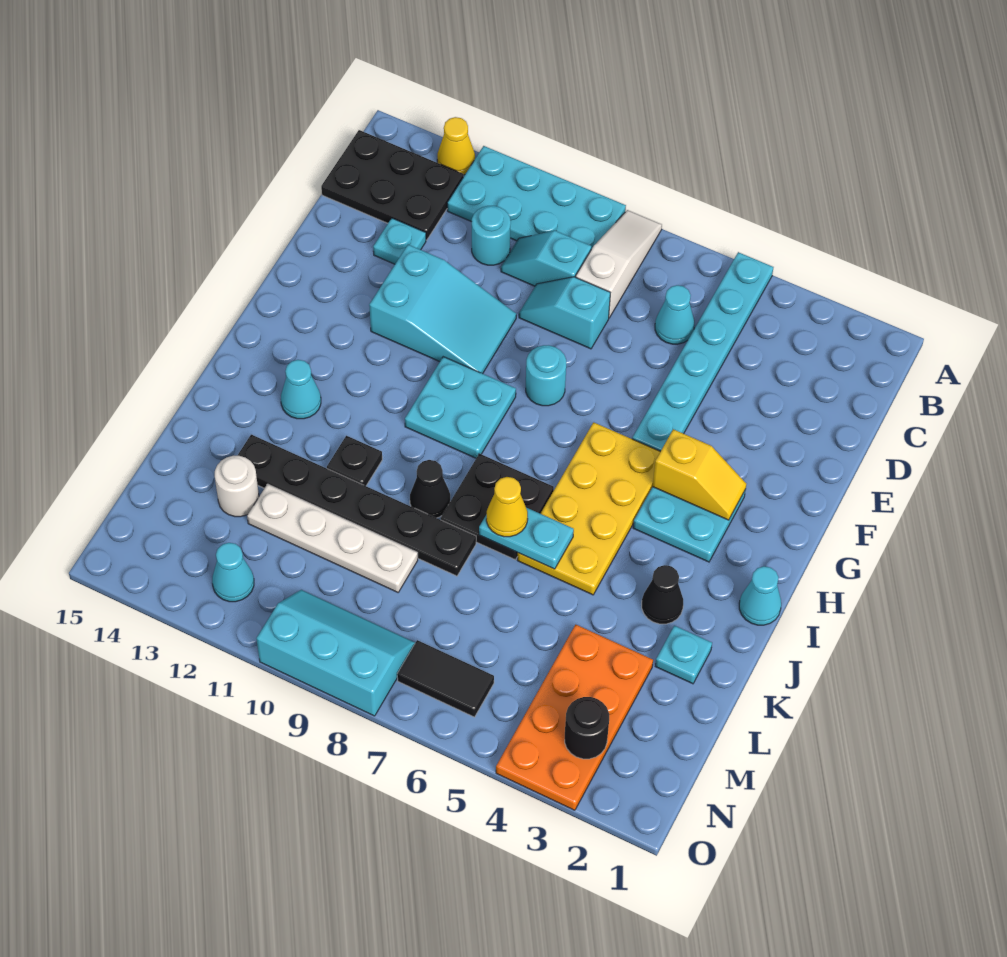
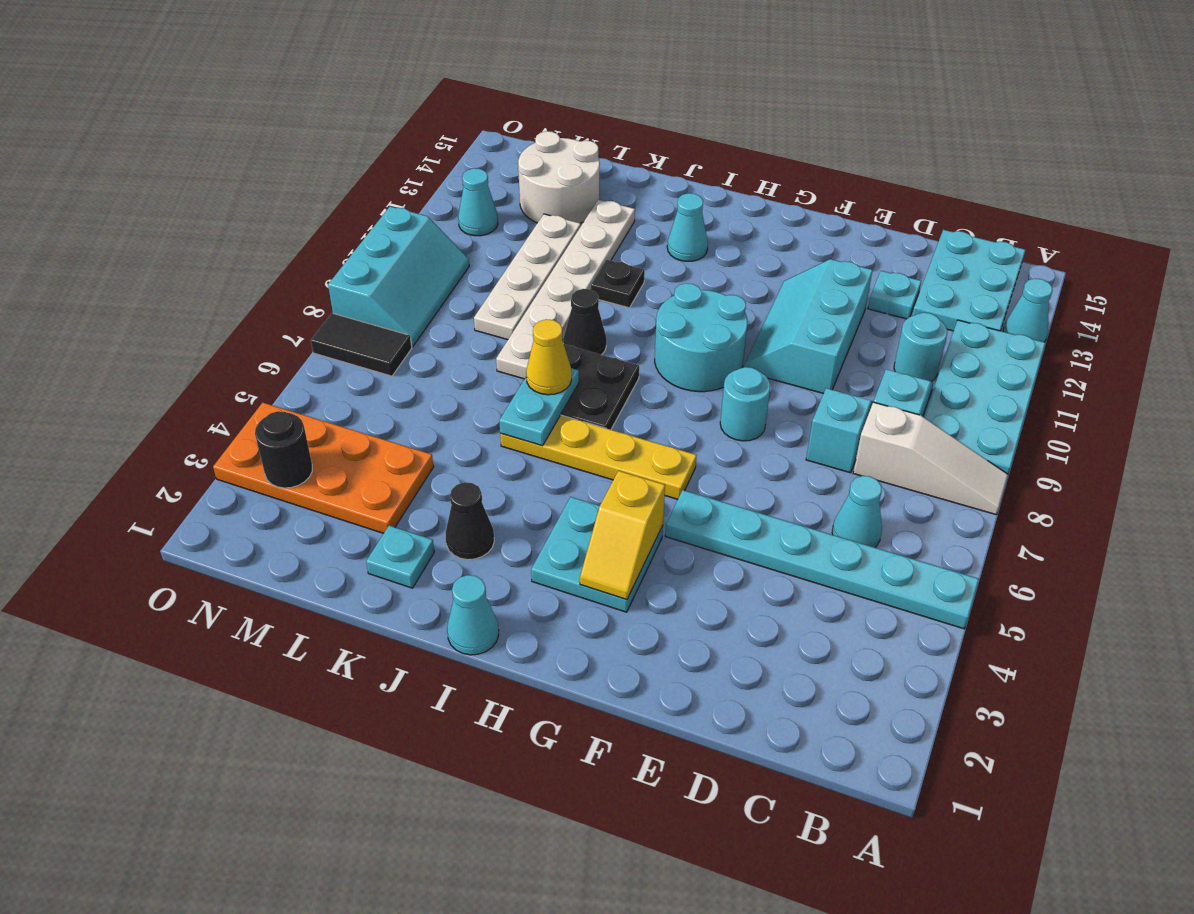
yellow 1x1 cone [437,117,475,175] -> cyan 1x1 cone [1003,278,1053,342]
black 2x3 plate [321,130,463,240] -> cyan 2x3 plate [912,230,1025,331]
cyan 2x3 slope [369,245,516,374] -> cyan 2x3 slope turned to [744,259,873,394]
yellow 2x4 plate [517,422,660,595] -> yellow 1x4 plate [500,415,697,499]
cyan 2x2 plate [405,357,516,458] -> cyan 2x2 round brick [655,283,748,392]
black 1x6 plate [237,435,476,576] -> white 1x6 plate [496,200,635,379]
white 1x1 round brick [215,456,259,517] -> white 2x2 round brick [518,131,600,223]
black 1x2 tile [397,640,494,717] -> black 1x2 tile turned to [311,313,412,376]

